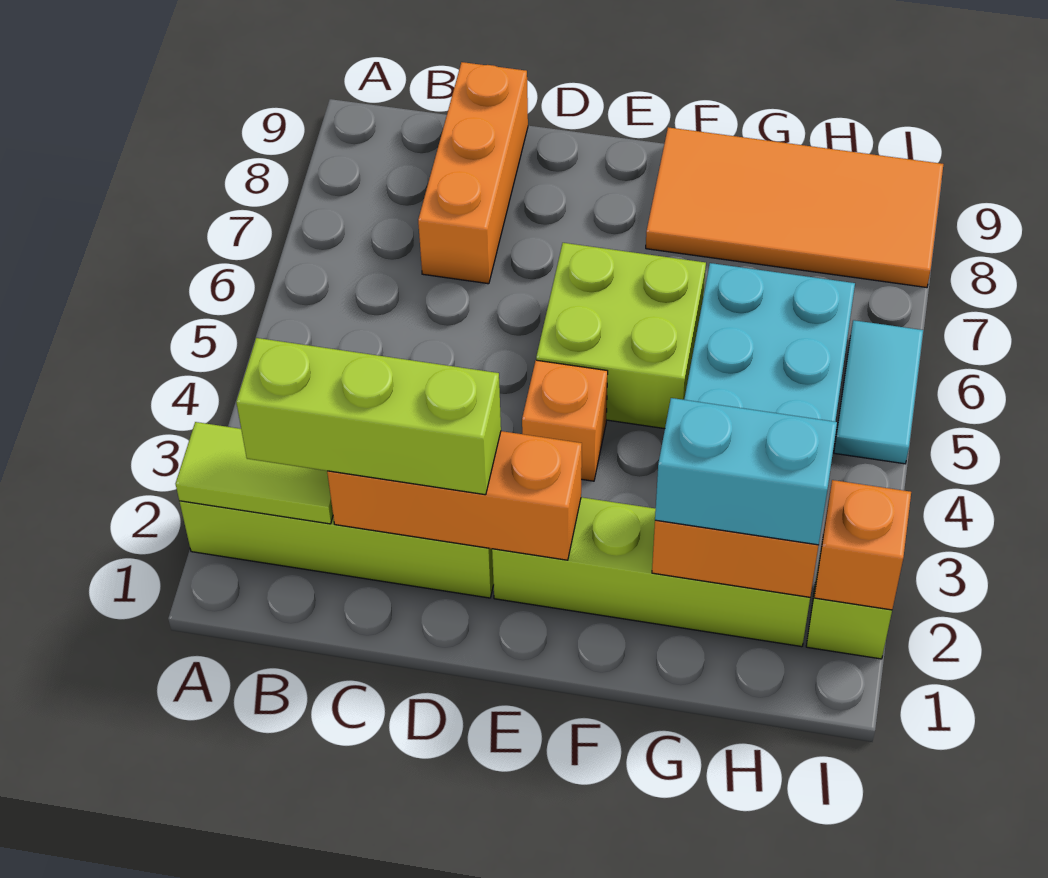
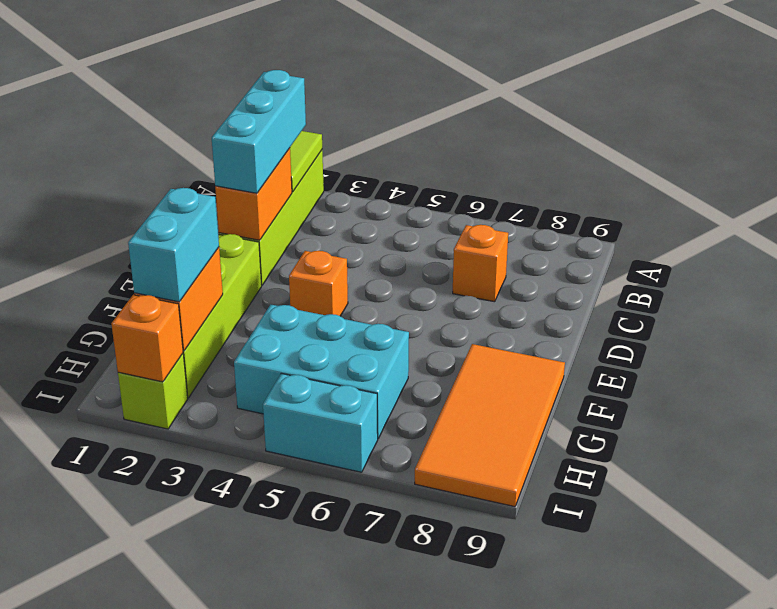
lime 1x3 brick [236,338,501,495] -> cyan 1x3 brick [212,70,306,193]
orange 1x3 brick [327,431,582,560] -> orange 1x2 brick [215,148,292,240]
orange 1x3 brick [418,62,528,284] -> orange 1x1 brick [453,225,508,302]
lime 2x2 brick [536,243,706,429] -> none
cyan 1x2 tile [834,320,923,464] -> cyan 1x2 brick [263,374,378,472]

